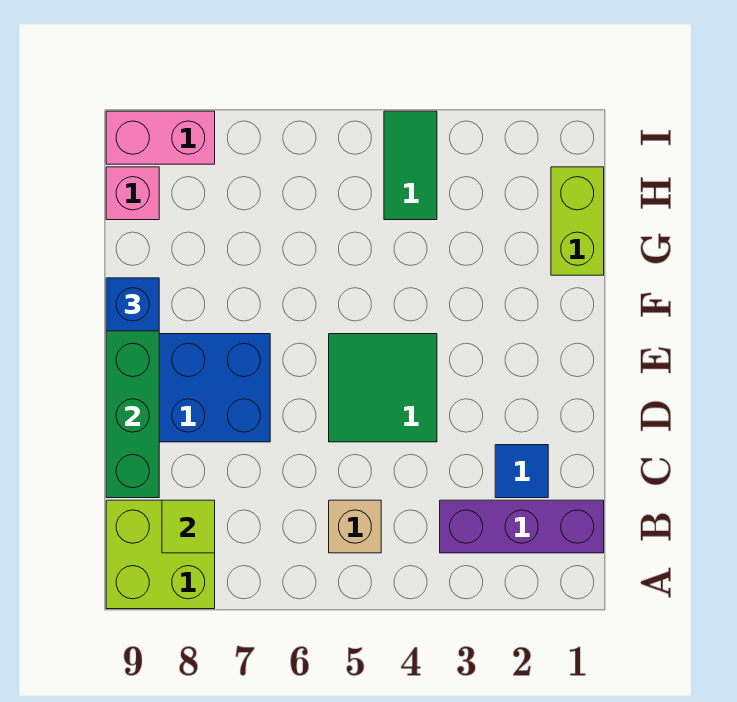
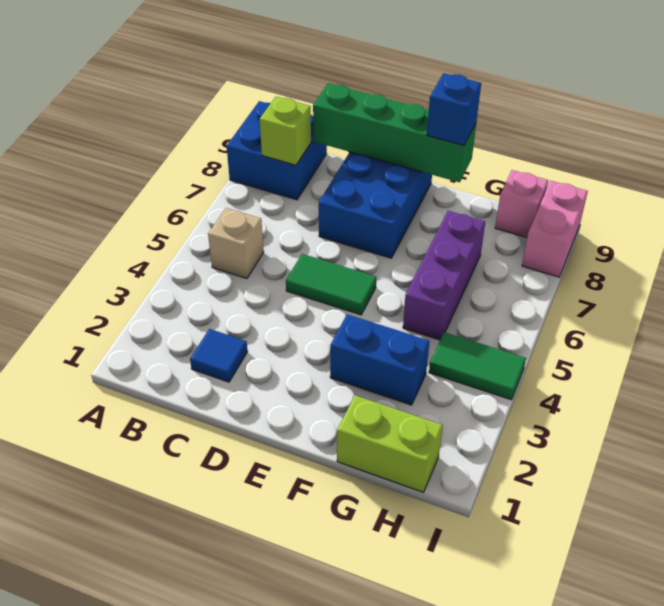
lime 2x2 brick [106,500,215,609] -> blue 2x2 brick [227,101,327,200]
purple 1x3 brick [440,500,604,553] -> purple 1x3 brick moved to [403,211,485,340]
lime 1x1 tile [162,500,215,553] -> lime 1x1 brick [260,97,311,165]
green 2x2 tile [329,334,437,442] -> green 1x2 tile [286,254,376,315]
none -> blue 1x2 brick [330,314,429,405]

